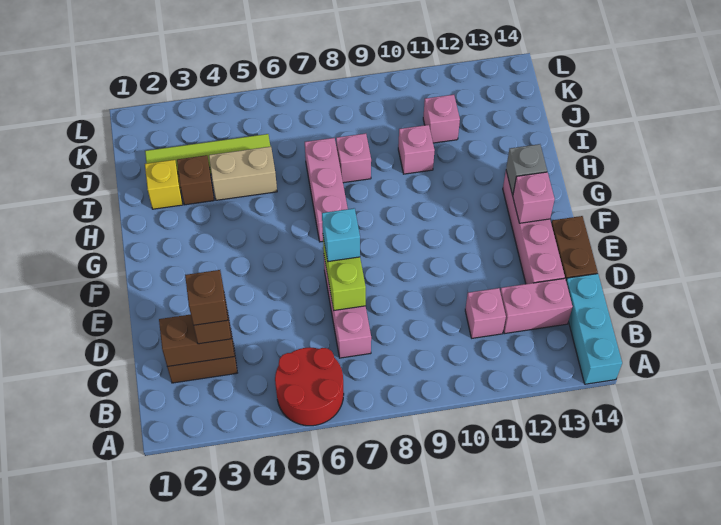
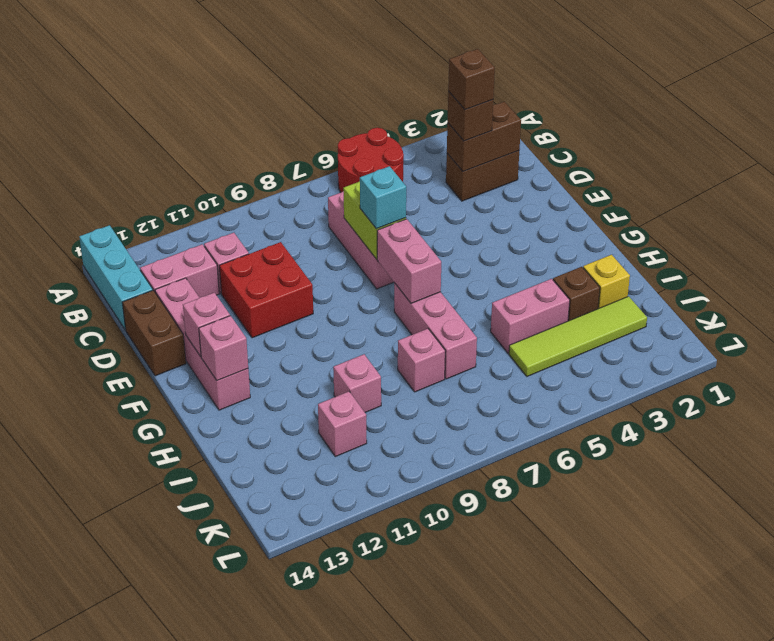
none -> red 2x2 brick [219,242,313,338]
none -> pink 1x2 brick [377,219,441,303]
grey 1x1 brick [506,144,547,195] -> pink 1x1 brick [199,316,248,381]
tan 1x2 brick [209,146,277,200] -> pink 1x2 brick [491,279,570,353]

